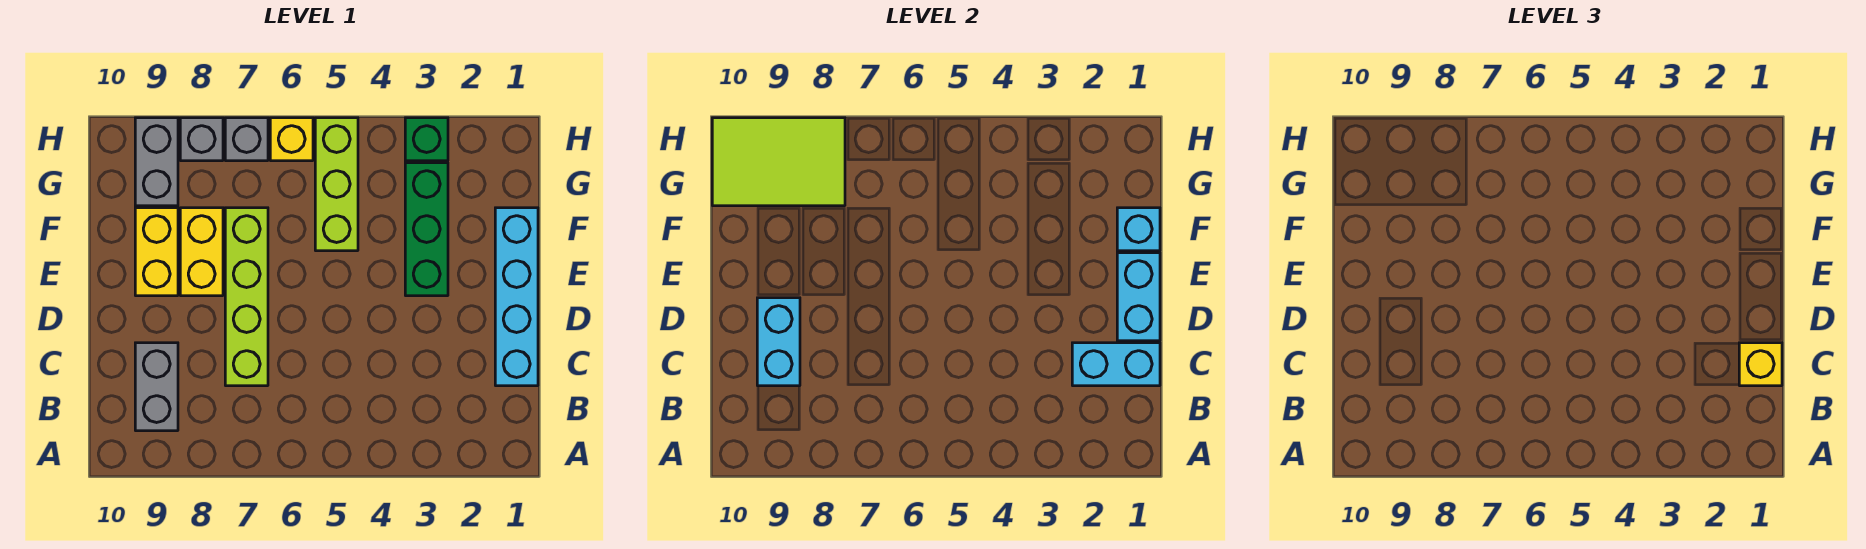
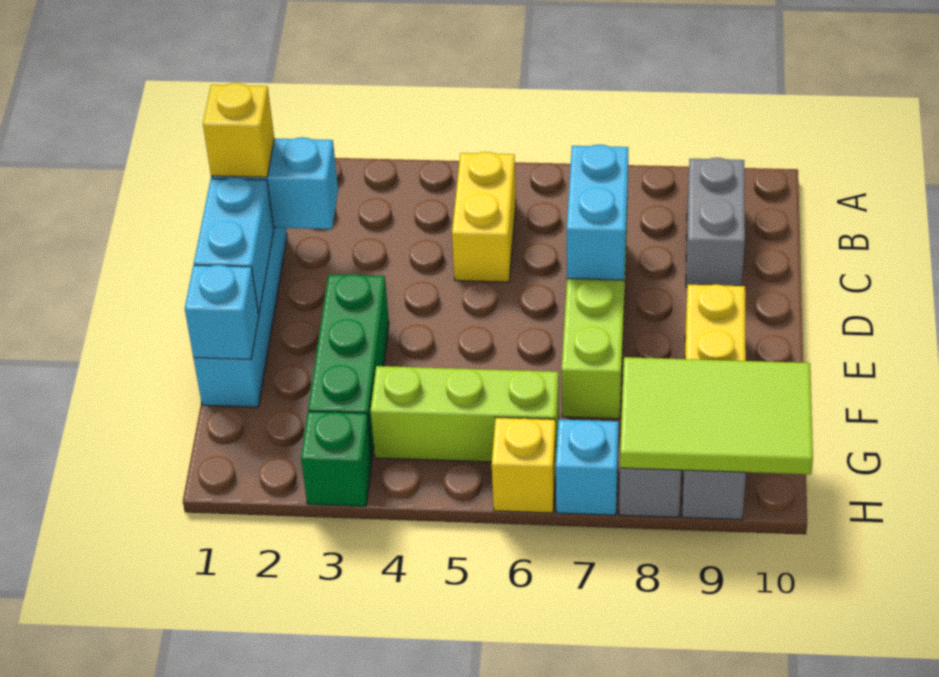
cyan 1x2 brick [757,298,800,386] -> cyan 1x2 brick moved to [567,144,628,280]
yellow 1x2 brick [180,208,223,296] -> yellow 1x2 brick moved to [452,152,516,282]
lime 1x3 brick [315,118,358,251] -> lime 1x3 brick turned to [371,366,559,462]
grey 1x1 brick [225,118,268,161] -> cyan 1x1 brick [556,419,619,515]

